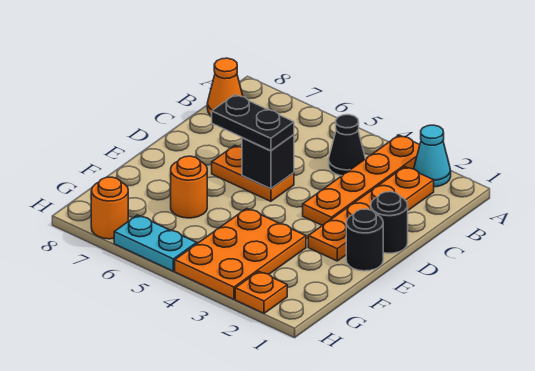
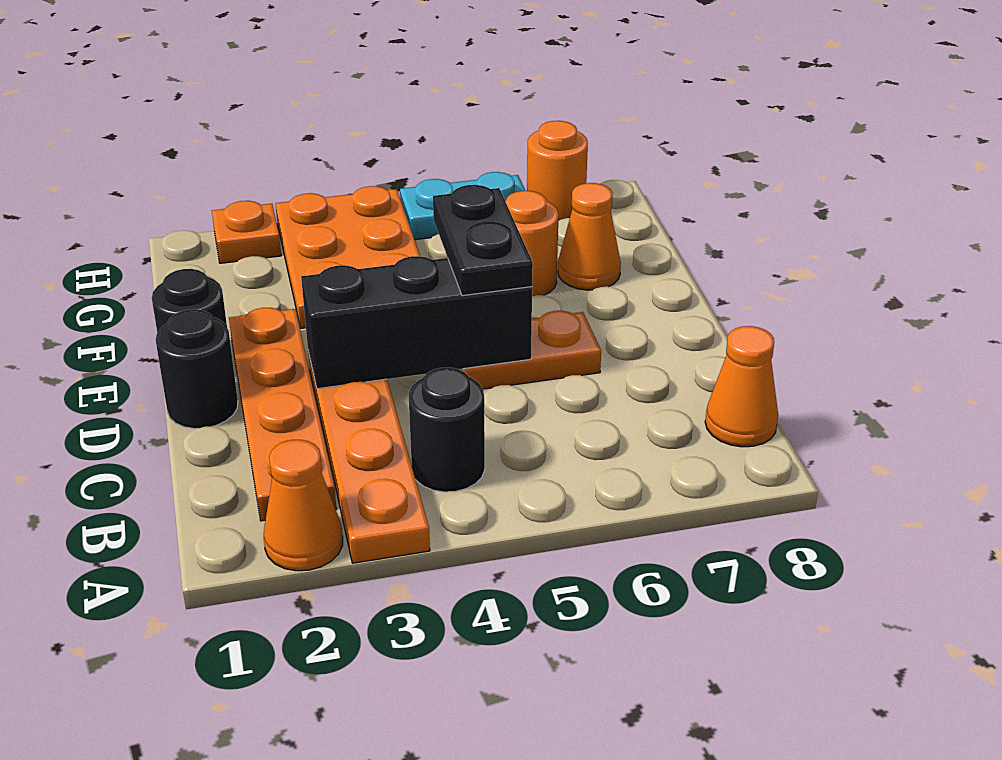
cyan 1x1 cone [414,125,451,187] -> orange 1x1 cone [264,440,343,571]
black 1x1 cone [329,115,365,176] -> black 1x1 round brick [408,367,485,492]
black 1x1 brick [242,135,294,189] -> black 1x3 brick [301,256,532,389]
black 1x2 plate [212,95,294,151] -> black 1x2 plate turned to [433,185,533,296]
none -> orange 1x1 cone [558,183,621,290]

